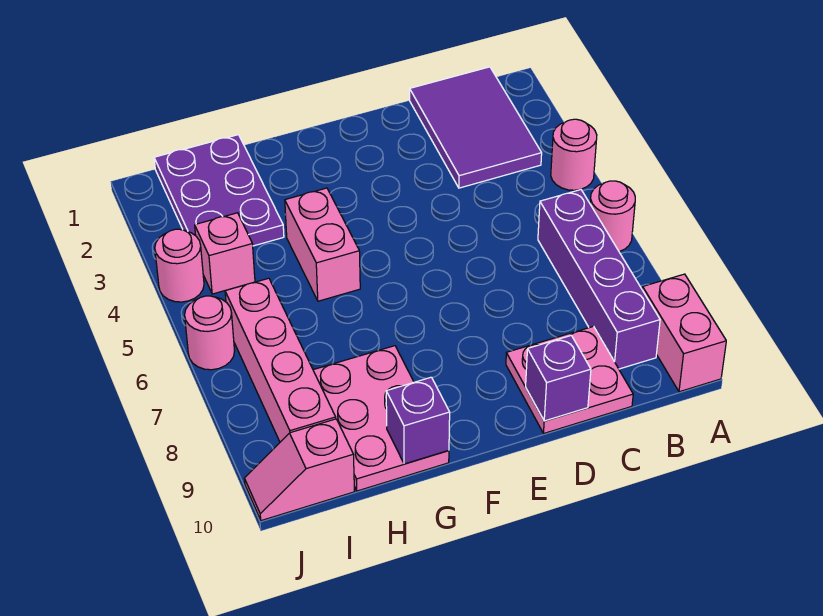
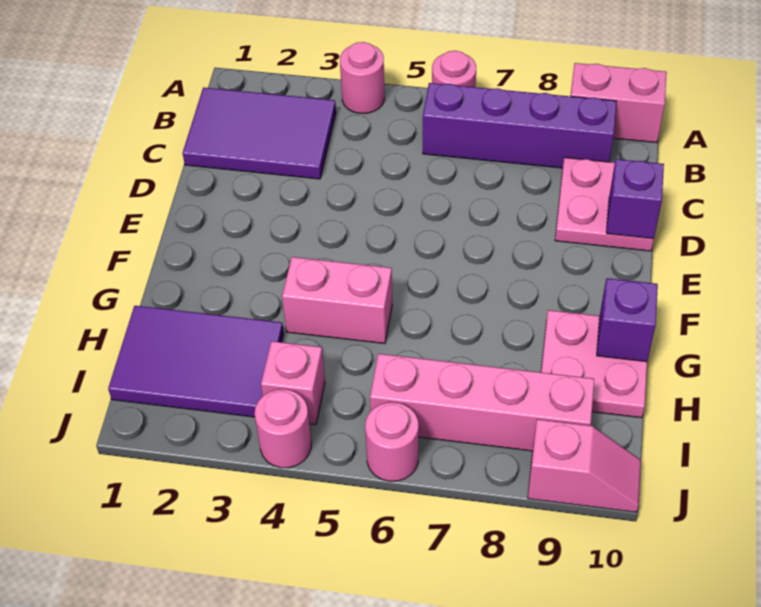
pink 2x3 plate [313,346,449,491] -> pink 2x2 plate [541,310,647,418]
purple 2x3 plate [154,135,284,246] -> purple 2x3 tile [108,306,284,417]
pink 1x2 slope [244,419,354,521] -> pink 1x2 slope turned to [528,419,641,512]

